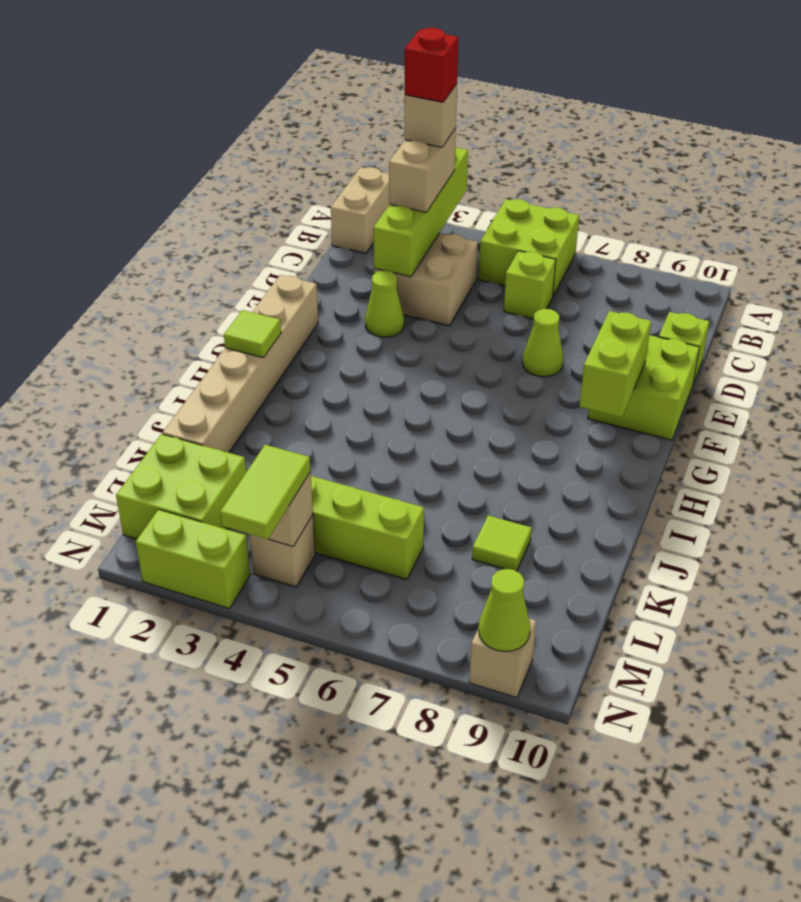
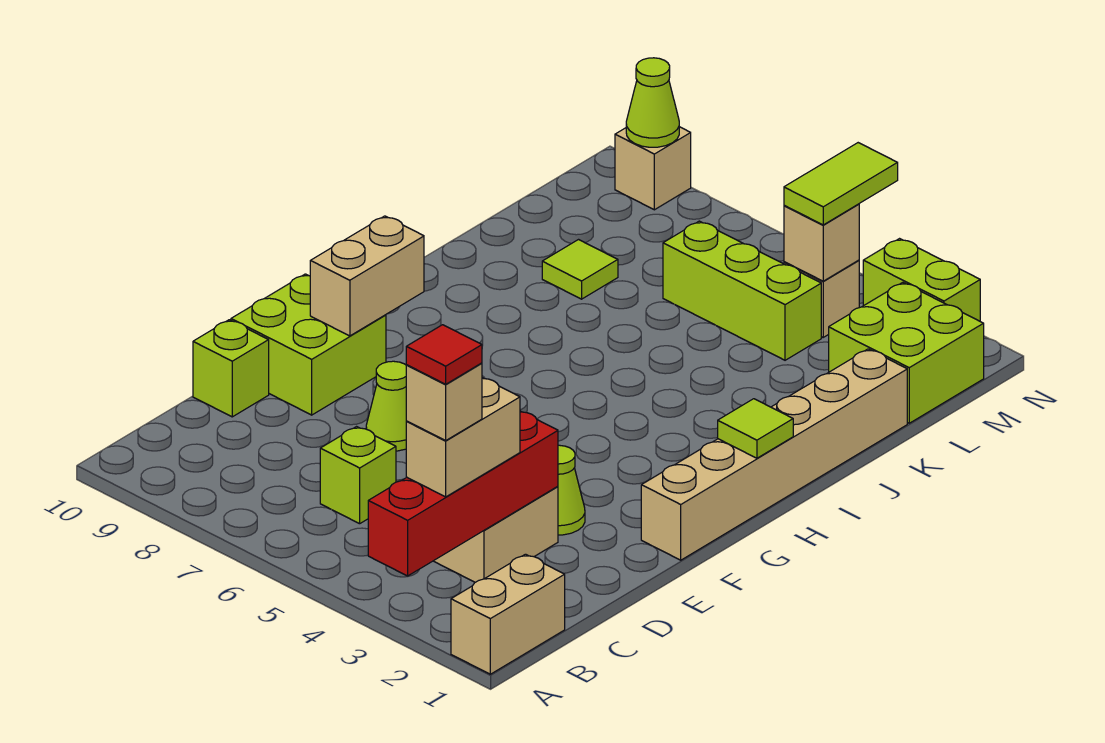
lime 1x4 brick [374,148,468,277] -> red 1x4 brick [368,411,558,576]
lime 2x2 brick [479,199,579,296] -> none
red 1x1 brick [405,28,458,102] -> red 1x1 tile [406,325,482,384]
lime 1x2 brick [579,311,651,417] -> tan 1x2 brick [310,216,424,336]

